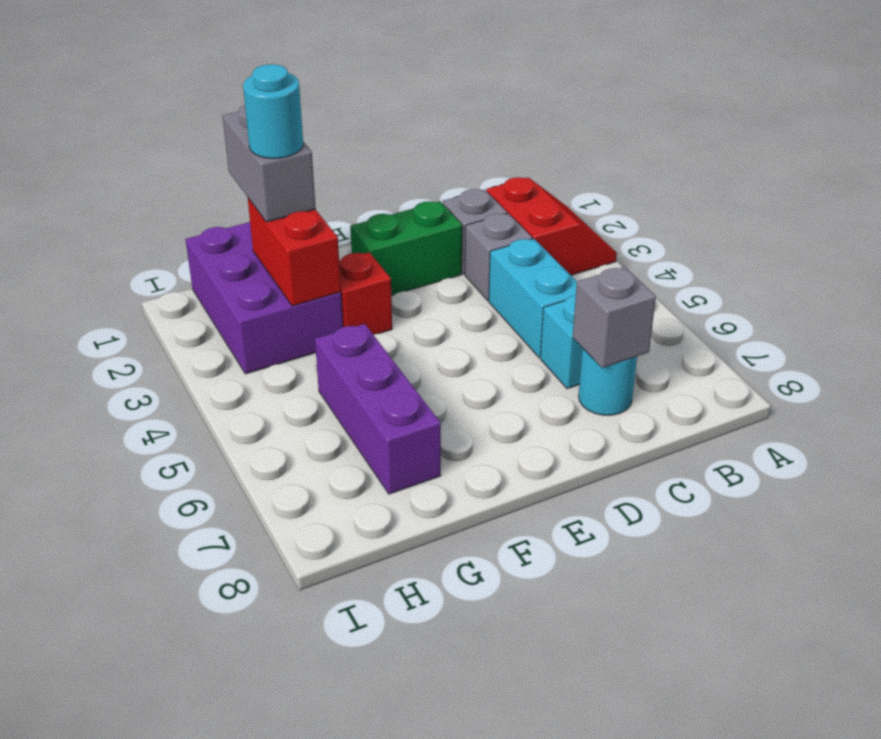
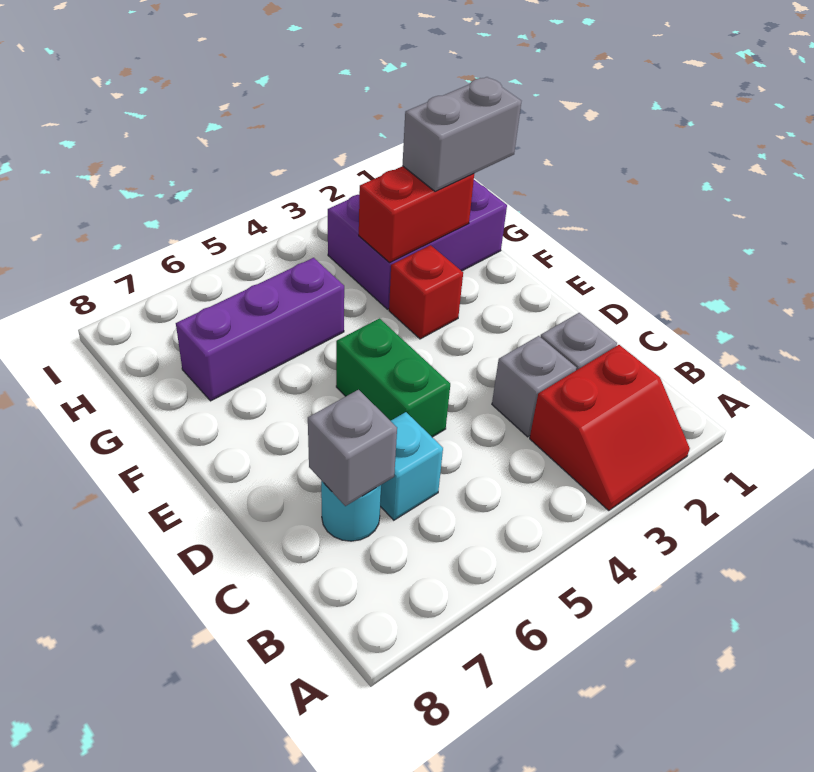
cyan 1x2 brick [489,239,577,358] -> none
green 1x2 brick [350,201,462,295] -> green 1x2 brick moved to [336,318,450,437]
cyan 1x1 round brick [243,64,303,158] -> none

